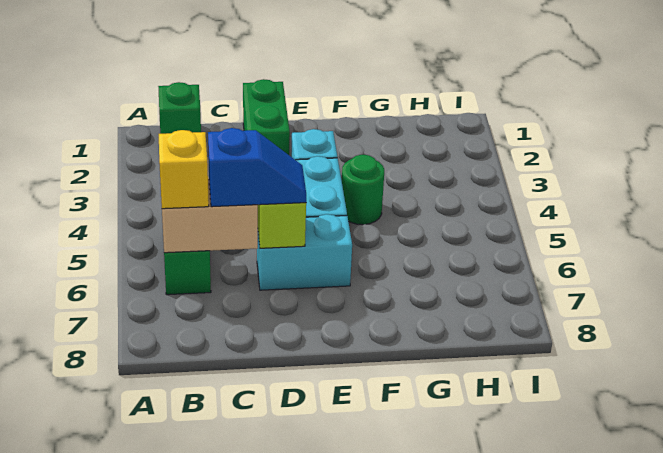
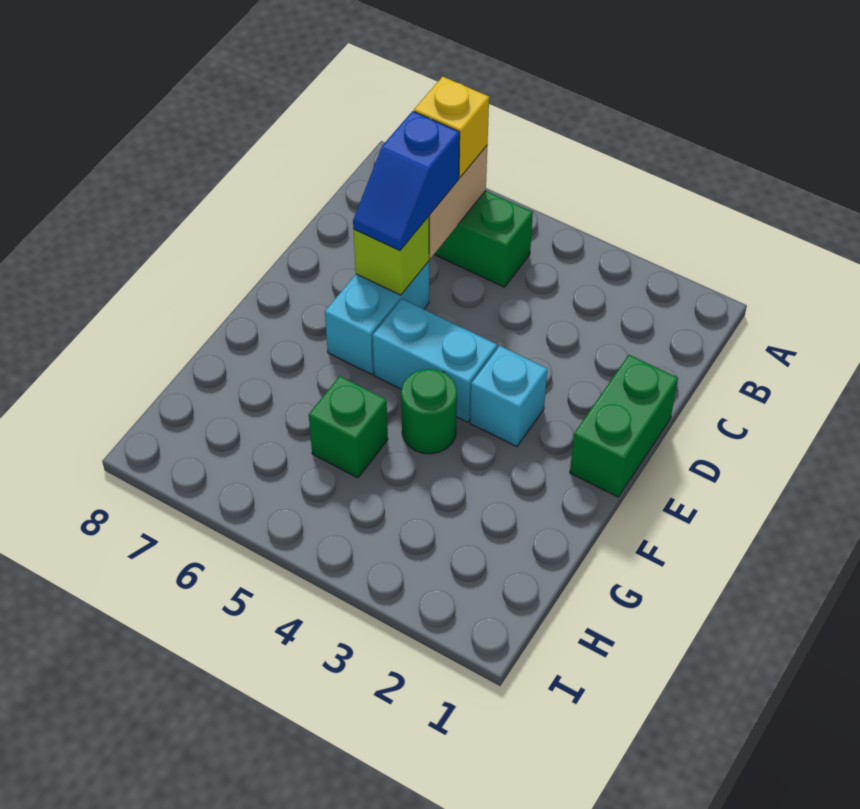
green 1x1 brick [158,82,201,134] -> green 1x1 brick moved to [309,376,388,478]
green 1x2 brick [243,79,290,155] -> green 1x2 brick turned to [570,355,678,497]

